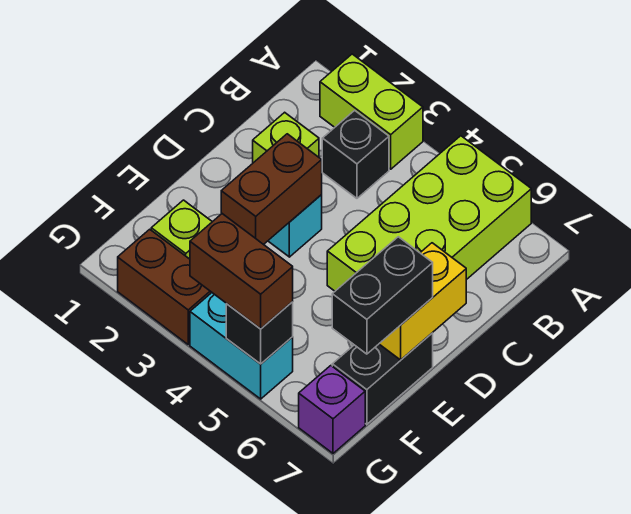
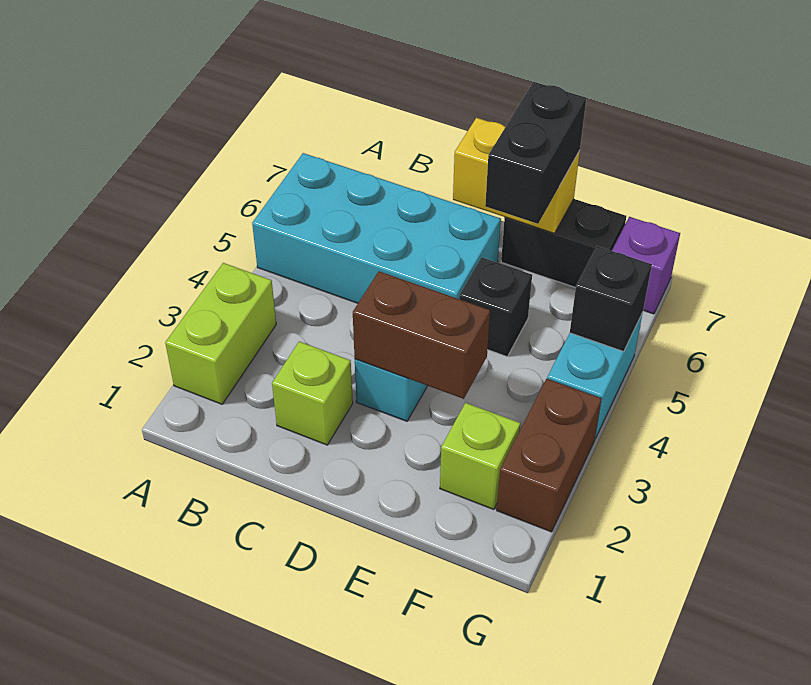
lime 2x4 brick [327,136,531,291] -> cyan 2x4 brick [252,153,501,303]
black 1x1 brick [322,110,389,198] -> black 1x1 brick moved to [459,257,532,357]
black 1x2 brick [332,237,433,354] -> black 1x2 brick turned to [485,82,586,224]
brown 1x2 brick [190,214,293,329] -> none

